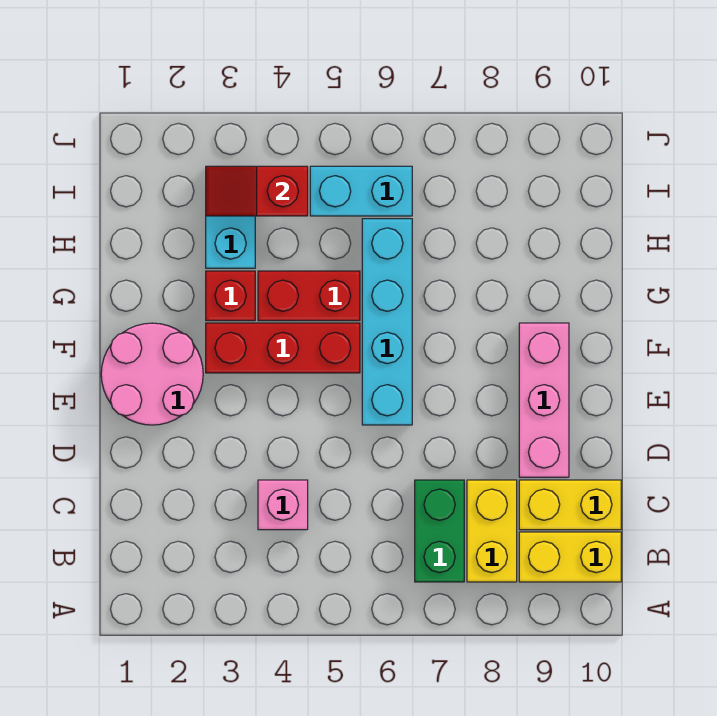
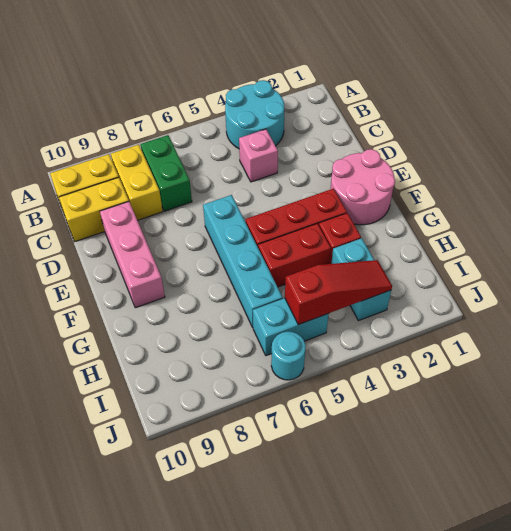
none -> cyan 2x2 round brick [225,80,284,149]
red 1x2 slope [206,166,308,216] -> red 1x3 slope [285,260,392,325]
none -> cyan 1x1 round brick [271,332,306,380]

